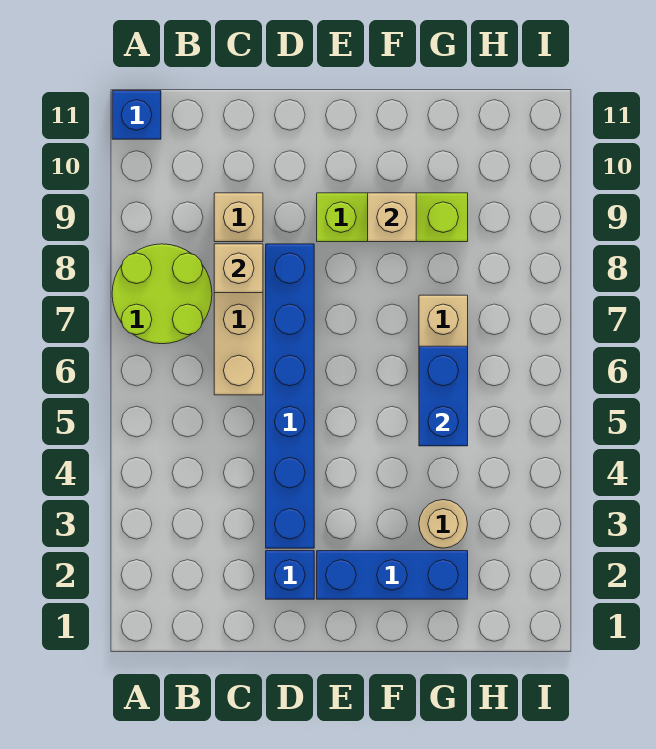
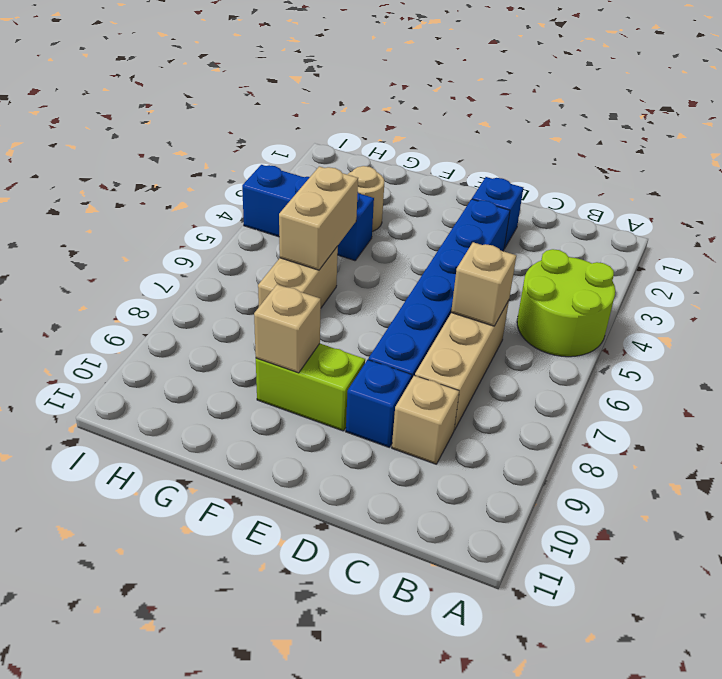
lime 2x2 round brick [112,244,212,344] -> lime 2x2 round brick moved to [517,249,615,357]
blue 1x1 brick [112,91,161,139] -> blue 1x1 brick moved to [346,360,412,447]
tan 1x1 brick [214,244,263,293] -> tan 1x1 brick moved to [451,242,516,326]
blue 1x3 brick [317,551,468,599] -> blue 1x3 brick moved to [242,165,374,261]
lime 1x3 brick [317,193,468,242] -> lime 1x2 brick [256,344,365,431]
blue 1x2 brick [419,346,468,446] -> tan 1x2 brick [279,166,358,270]

